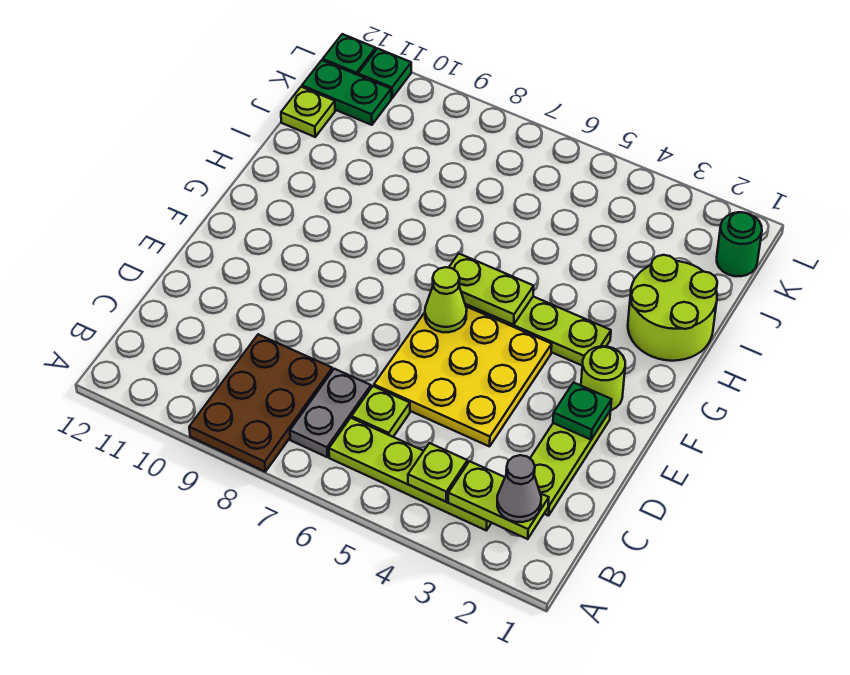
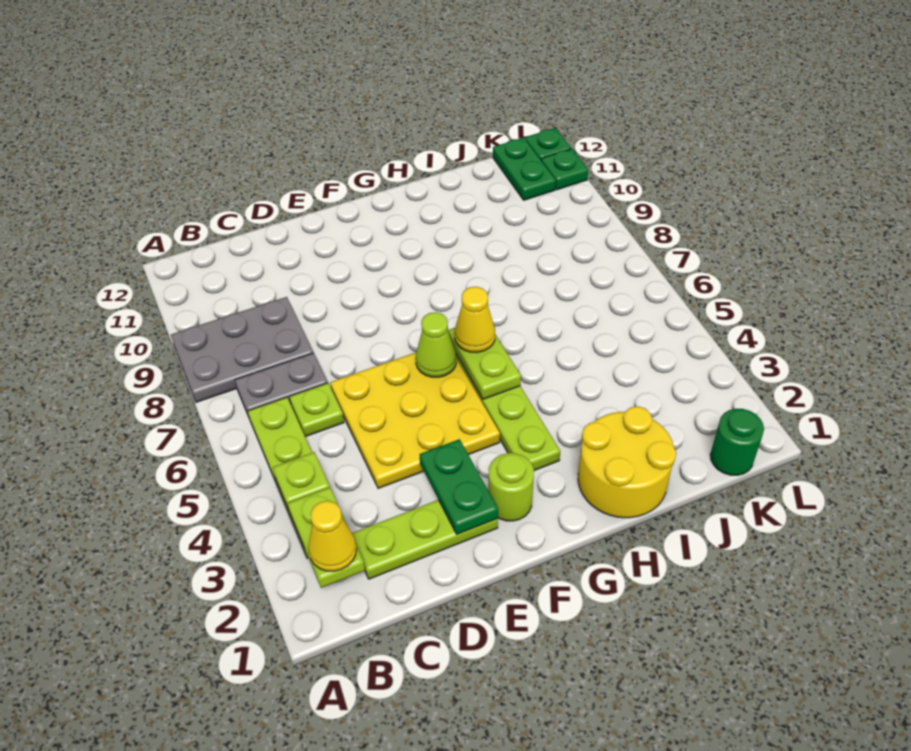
brown 2x3 plate [189,334,332,472] -> grey 2x3 plate [171,297,313,402]
grey 1x1 cone [497,455,541,522] -> yellow 1x1 cone [308,501,356,571]
green 1x1 plate [553,382,612,440] -> green 1x2 plate [420,439,498,534]
none -> yellow 1x1 cone [455,287,495,353]
lime 2x2 round brick [628,255,717,361] -> yellow 2x2 round brick [578,406,676,518]
lime 1x1 plate [281,87,335,137] -> none

